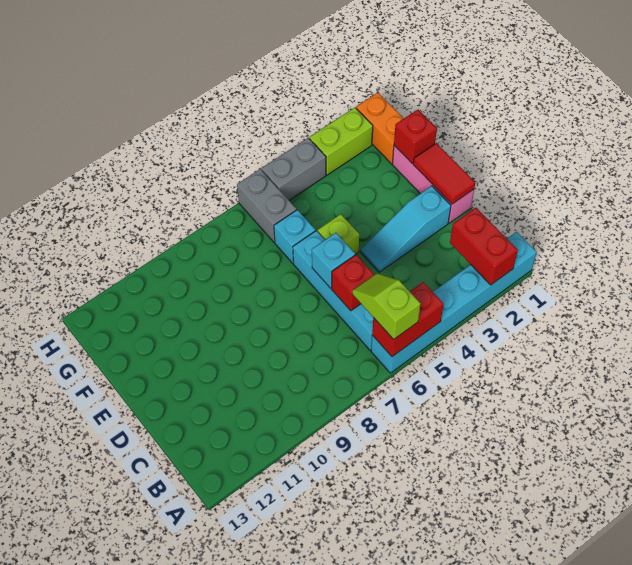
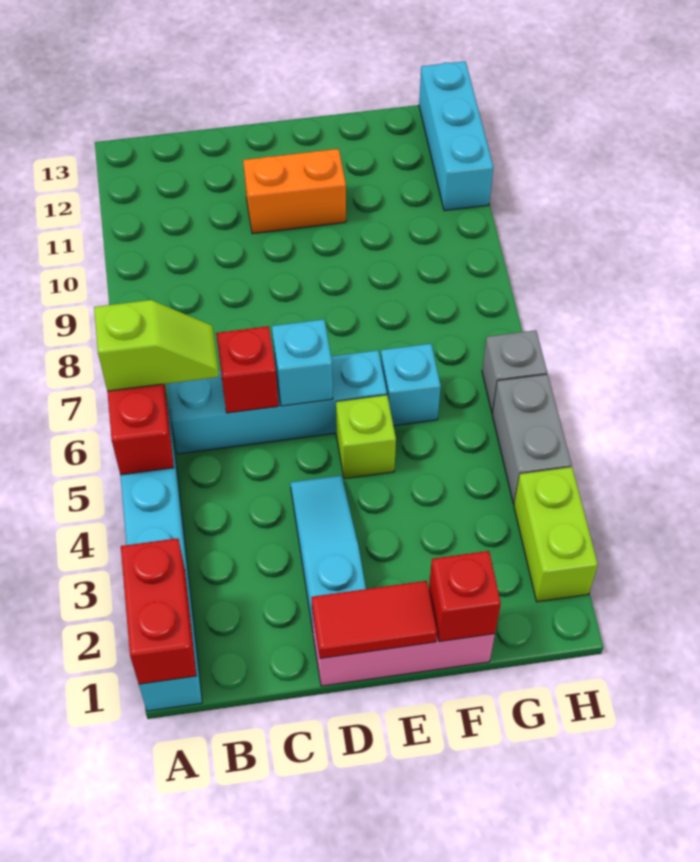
red 1x2 brick [450,208,518,285] -> red 1x2 brick turned to [121,538,196,684]
orange 1x2 brick [356,93,404,164] -> orange 1x2 brick moved to [243,149,346,234]
grey 1x2 brick [237,169,296,243] -> grey 1x1 brick [482,330,547,413]
none -> cyan 1x3 brick [419,61,493,211]

